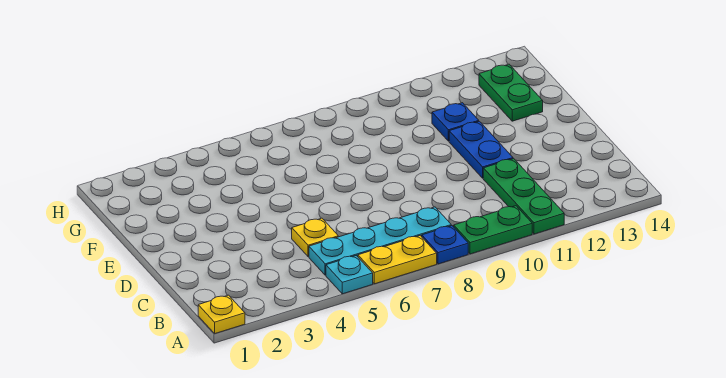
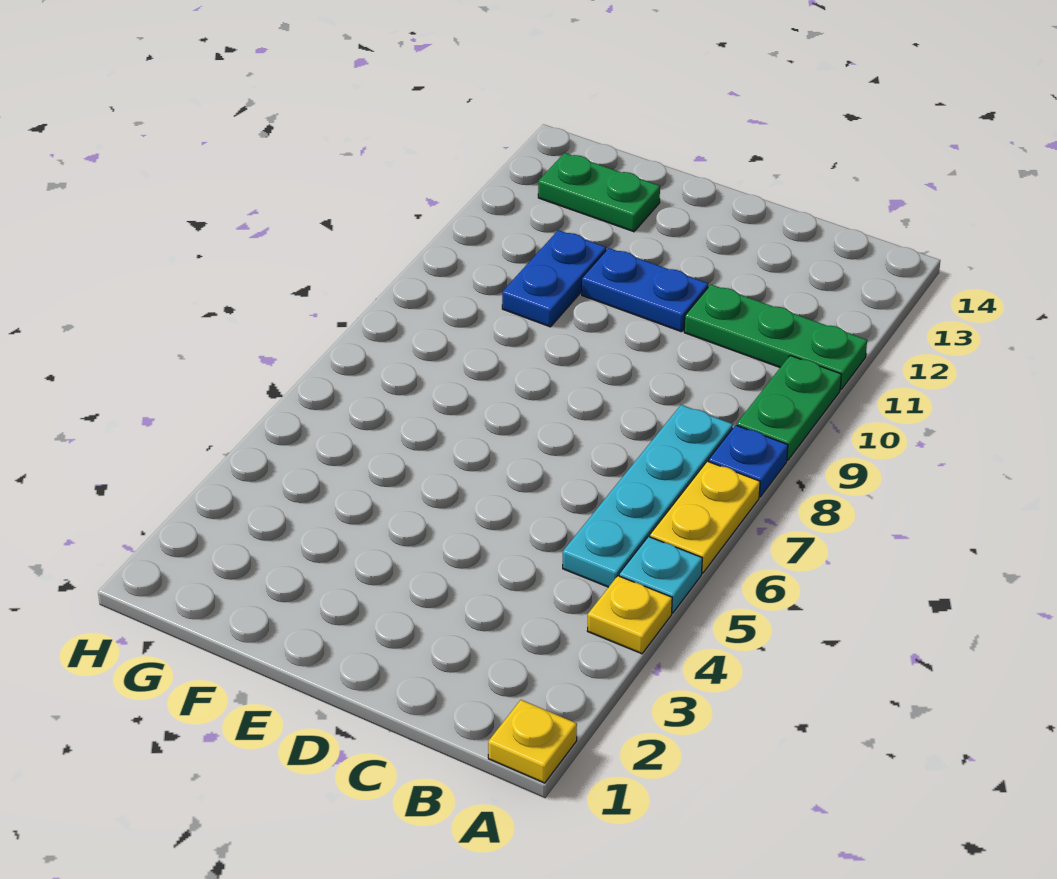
yellow 1x1 plate [292,218,338,257] -> yellow 1x1 plate moved to [588,576,672,654]
blue 1x1 plate [432,103,479,141] -> blue 1x2 plate [502,230,606,327]

